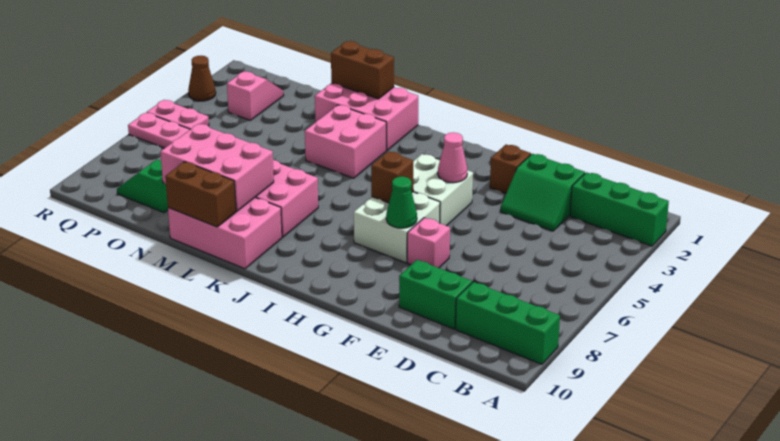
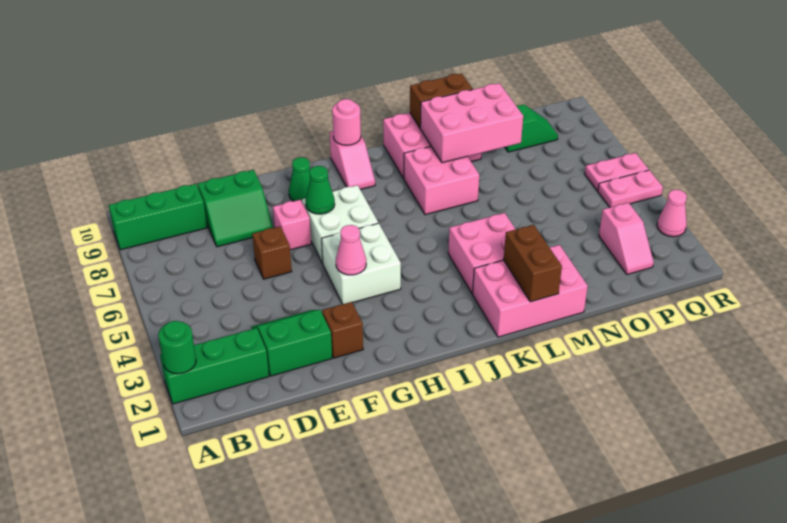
none -> green 1x1 round brick [158,321,196,374]
none -> green 1x1 cone [289,157,310,201]
brown 1x1 brick [371,151,413,203] -> brown 1x1 brick moved to [252,226,292,279]
none -> pink 1x2 slope [330,131,375,189]
none -> pink 1x1 round brick [332,99,361,145]
brown 1x2 brick [331,41,394,99] -> brown 1x2 brick turned to [504,225,562,302]
brown 1x1 cone [188,56,216,101] -> pink 1x1 cone [657,190,687,237]

